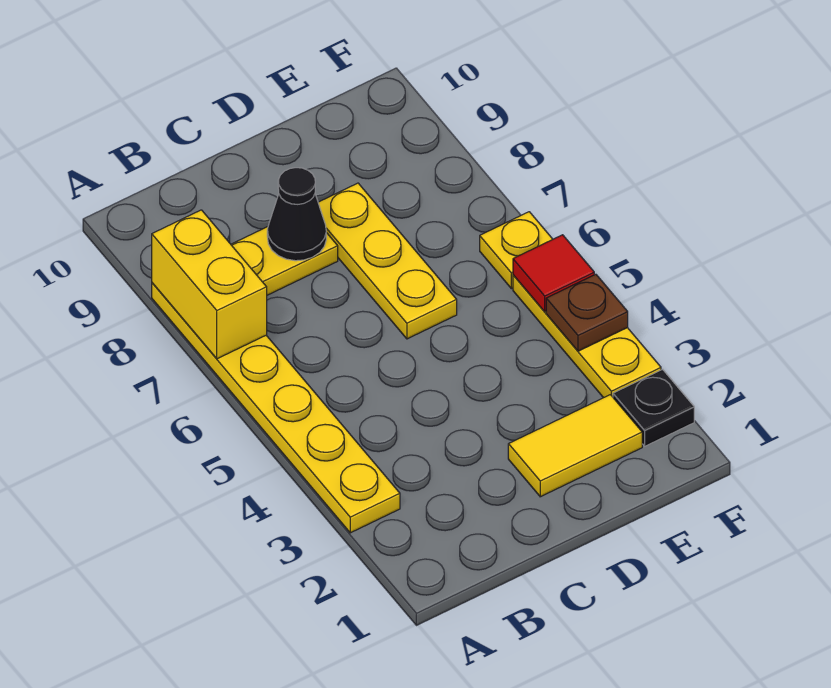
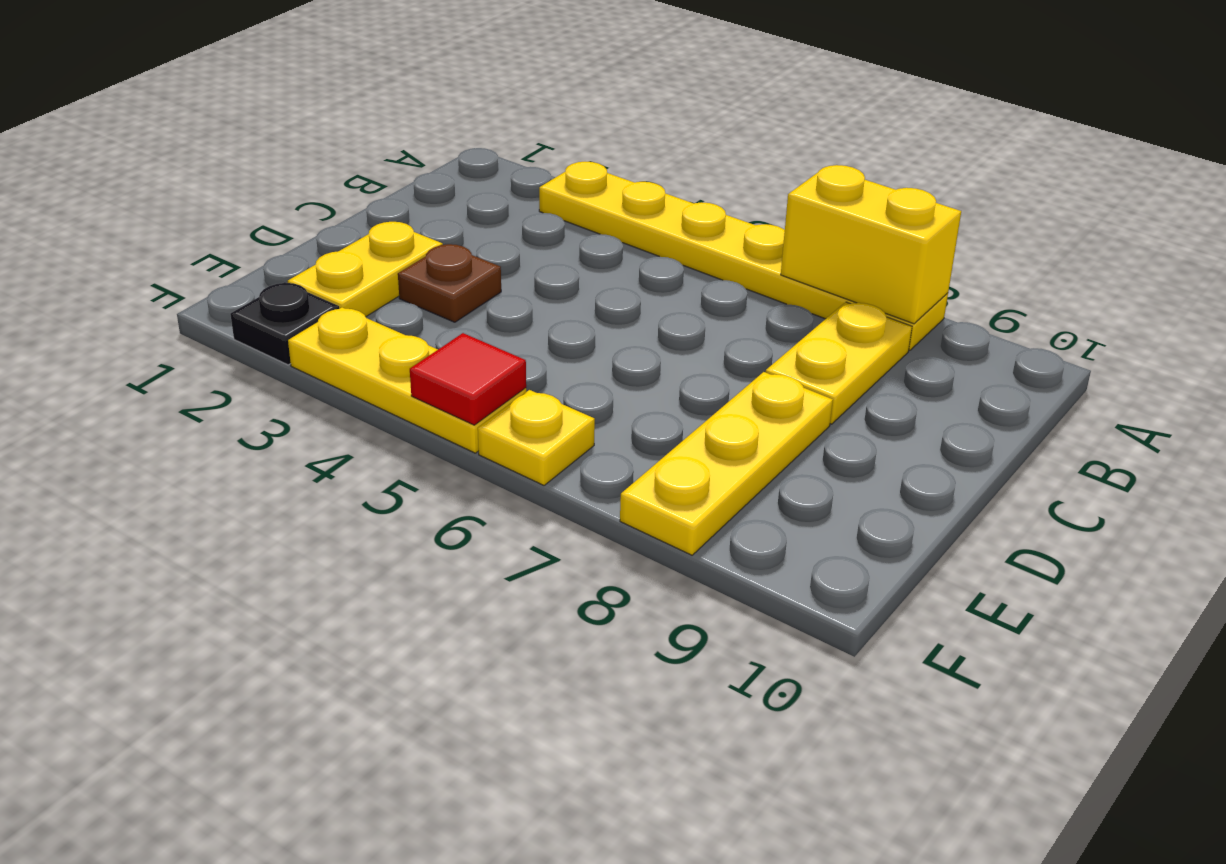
black 1x1 cone [267,168,326,261] -> none
yellow 1x2 tile [508,395,642,497] -> yellow 1x2 plate [288,222,443,317]
yellow 1x3 plate [318,183,457,339] -> yellow 1x3 plate turned to [620,372,833,555]
brown 1x1 plate [546,274,628,351] -> brown 1x1 plate moved to [398,244,501,322]

